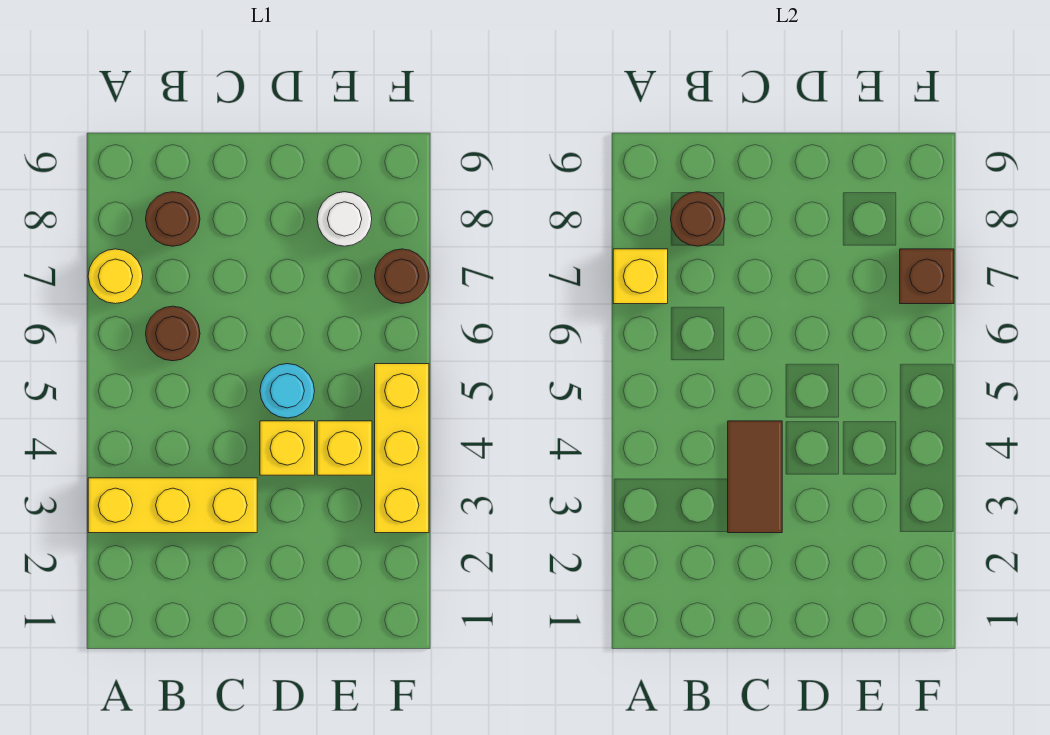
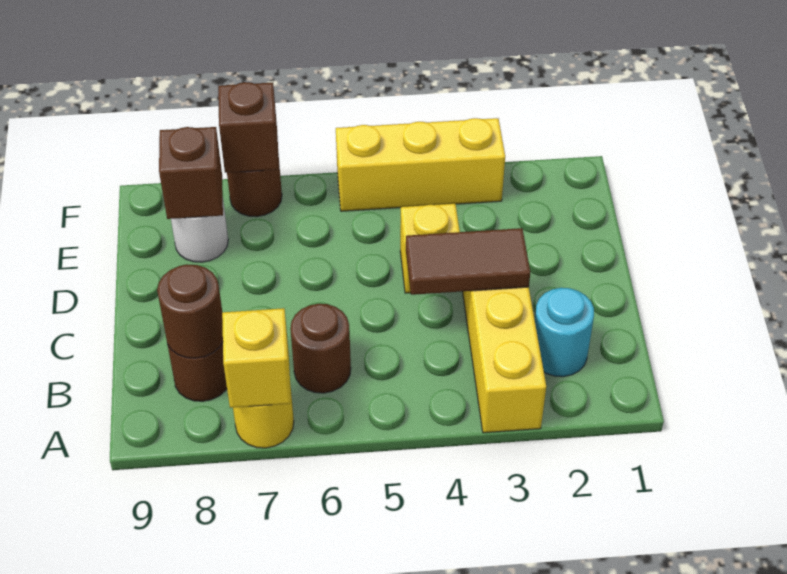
cyan 1x1 round brick [260,364,315,418] -> cyan 1x1 round brick moved to [535,288,594,377]
yellow 1x1 brick [317,421,372,475] -> none
none -> brown 1x1 brick [159,127,223,219]

